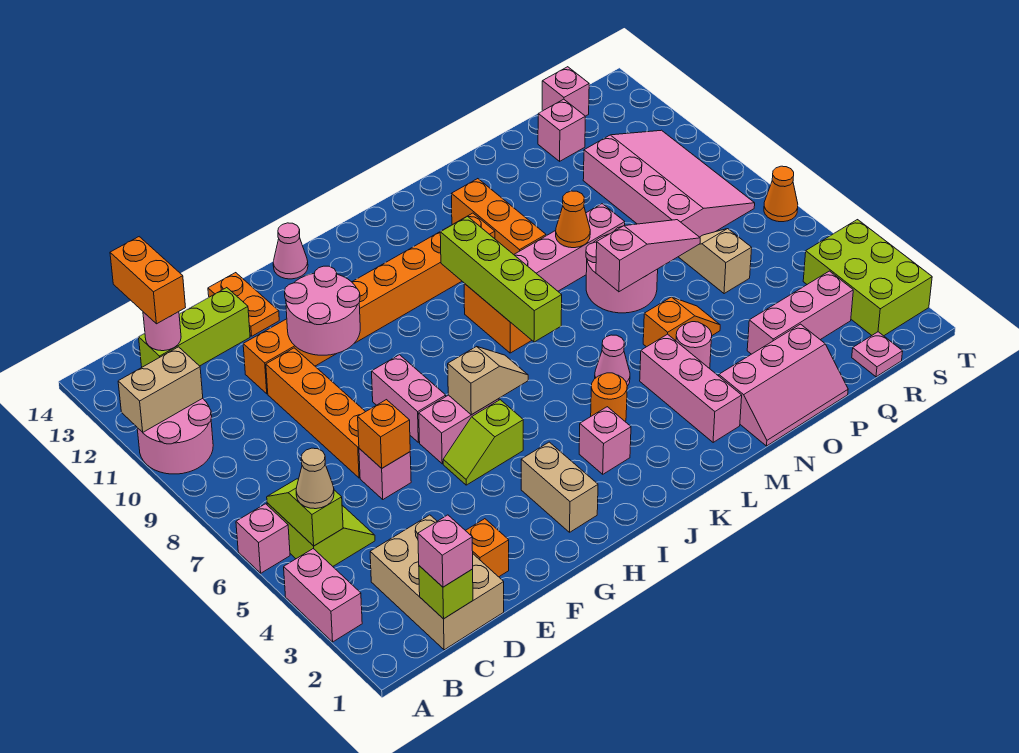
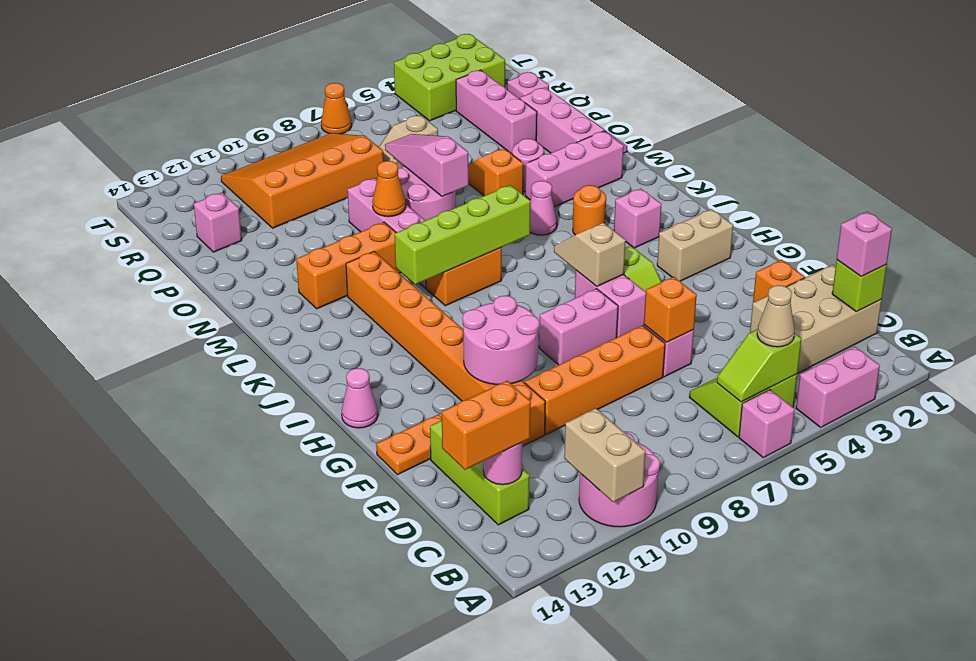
pink 3x4 slope [583,130,755,237] -> orange 3x4 slope [221,133,384,228]
pink 1x1 brick [542,67,589,116] -> none

